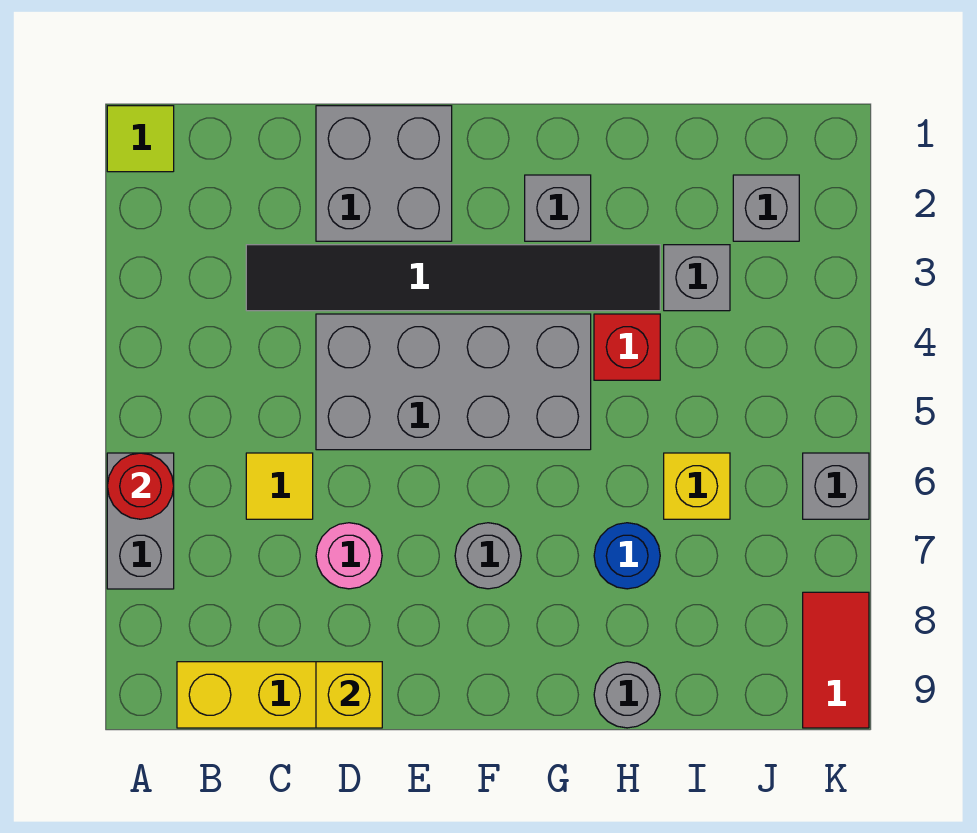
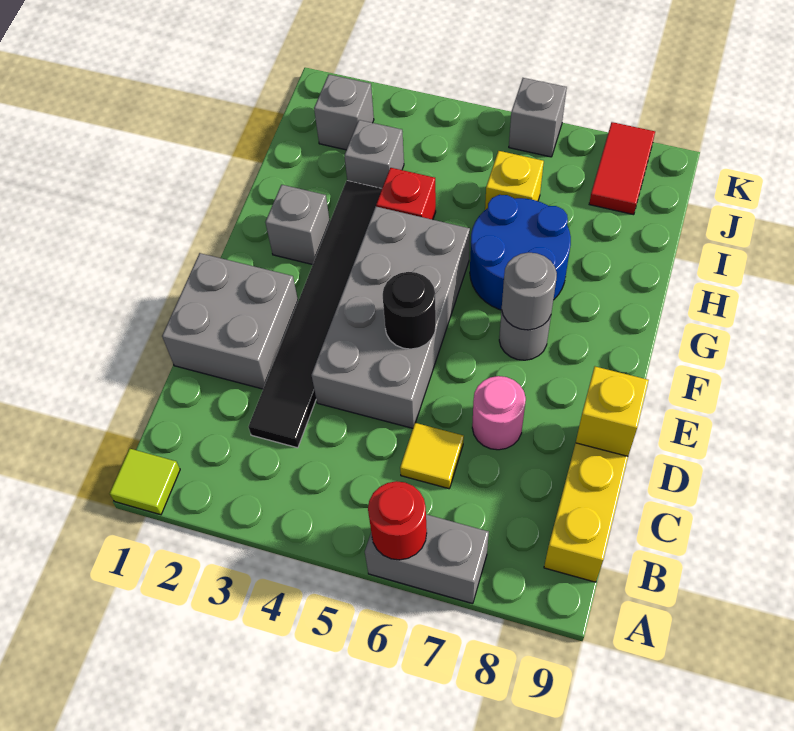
none -> black 1x1 round brick [383,272,436,349]
blue 1x1 round brick [594,523,660,589] -> blue 2x2 round brick [470,195,571,310]
grey 1x1 round brick [594,662,660,728] -> grey 1x1 round brick moved to [502,253,557,330]
red 1x2 tile [803,592,869,728] -> red 1x2 tile turned to [589,122,655,215]

